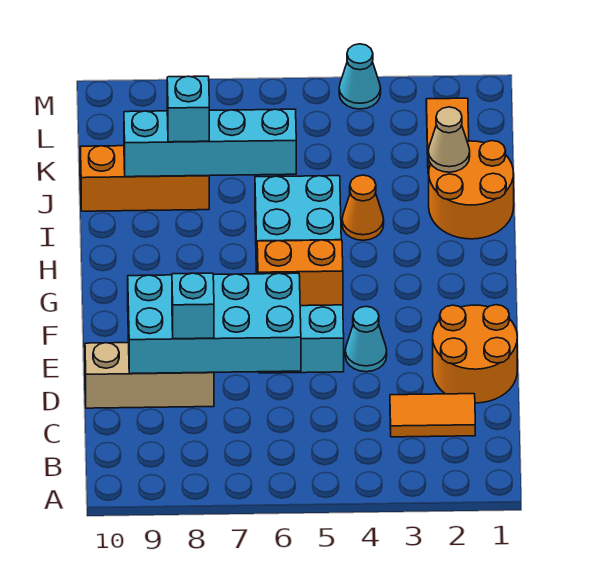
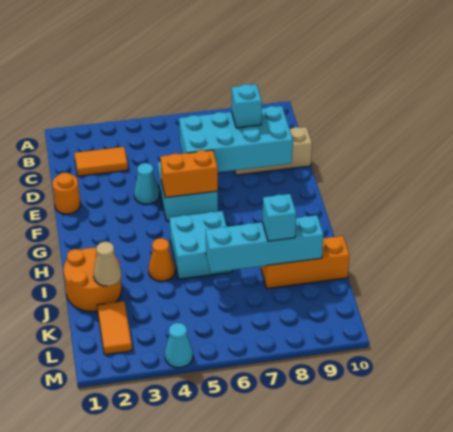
orange 2x2 round brick [433,305,517,403] -> orange 1x1 round brick [52,173,80,214]

